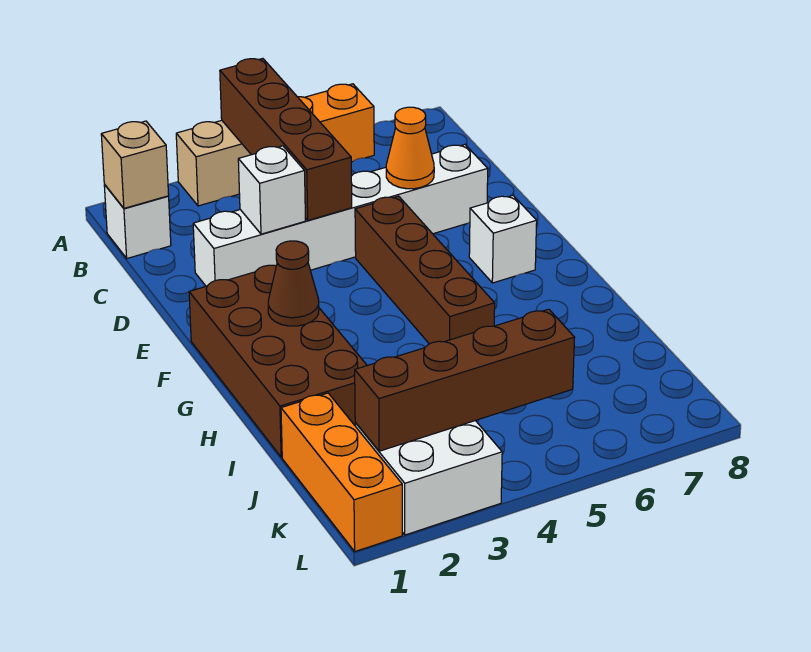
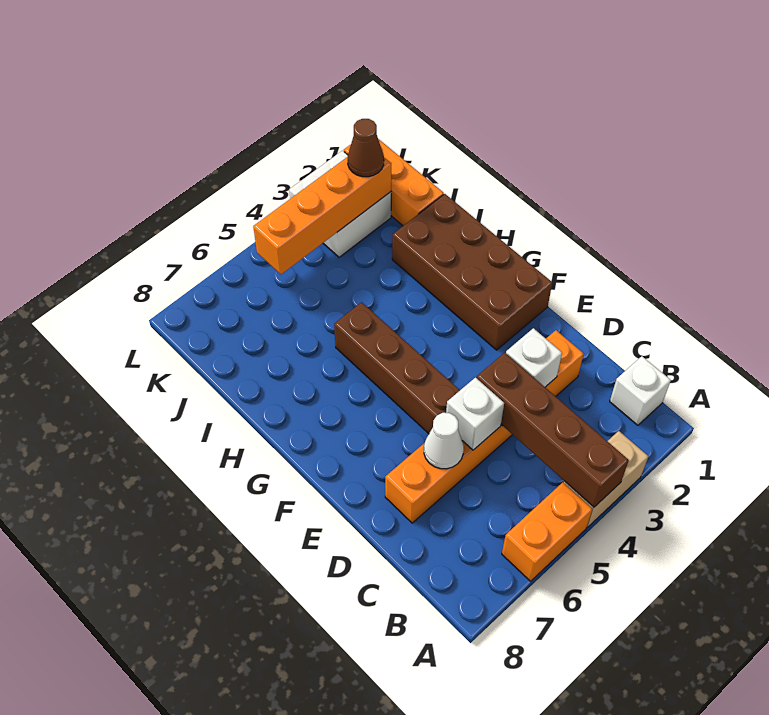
tan 1x1 brick [101,121,169,208] -> none
white 1x6 brick [193,145,488,286] -> orange 1x6 brick [385,330,584,523]
orange 1x1 cone [386,107,434,189] -> white 1x1 cone [424,413,464,469]
white 1x1 brick [469,196,537,283] -> white 1x1 brick moved to [446,378,504,450]
brown 1x1 cone [268,241,319,326] -> brown 1x1 cone moved to [348,119,384,177]
brown 1x4 brick [355,309,575,451] -> orange 1x4 brick [253,157,391,274]

